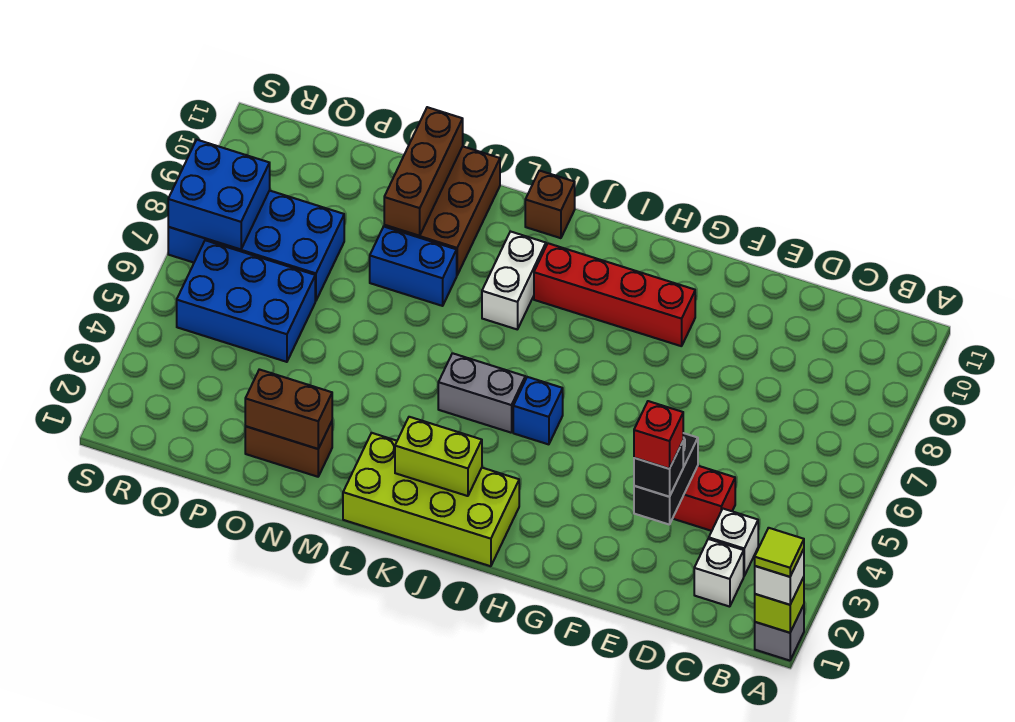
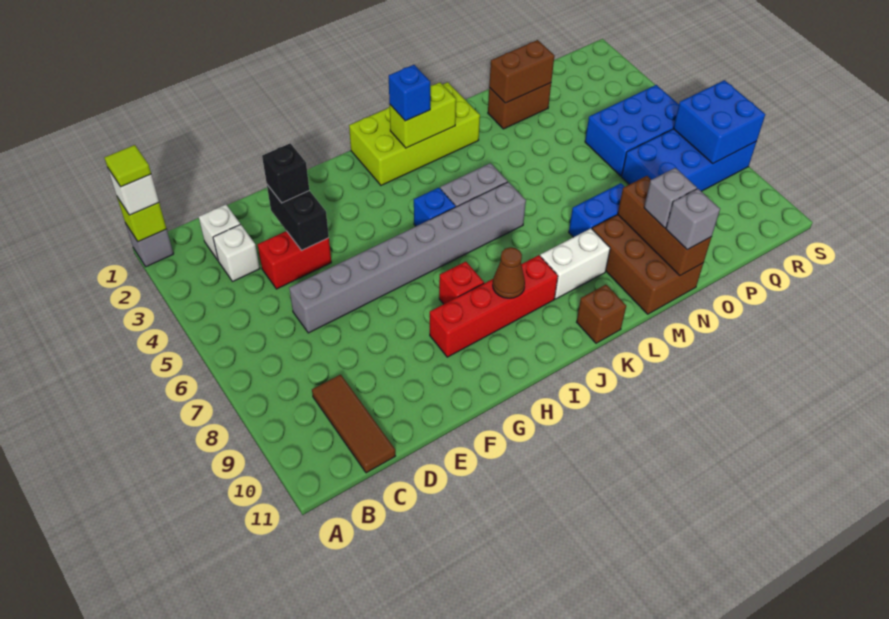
none -> brown 1x3 tile [312,374,395,473]
none -> grey 1x8 brick [289,182,526,333]
red 1x1 brick [634,401,683,469] -> red 1x1 brick moved to [439,262,484,304]
none -> brown 1x1 cone [493,247,525,298]
none -> blue 1x1 brick [389,65,430,121]
white 1x2 brick [482,231,546,329] -> white 1x2 brick turned to [540,228,610,299]
none -> grey 1x1 brick [644,168,697,228]
none -> grey 1x1 brick [666,189,720,250]

